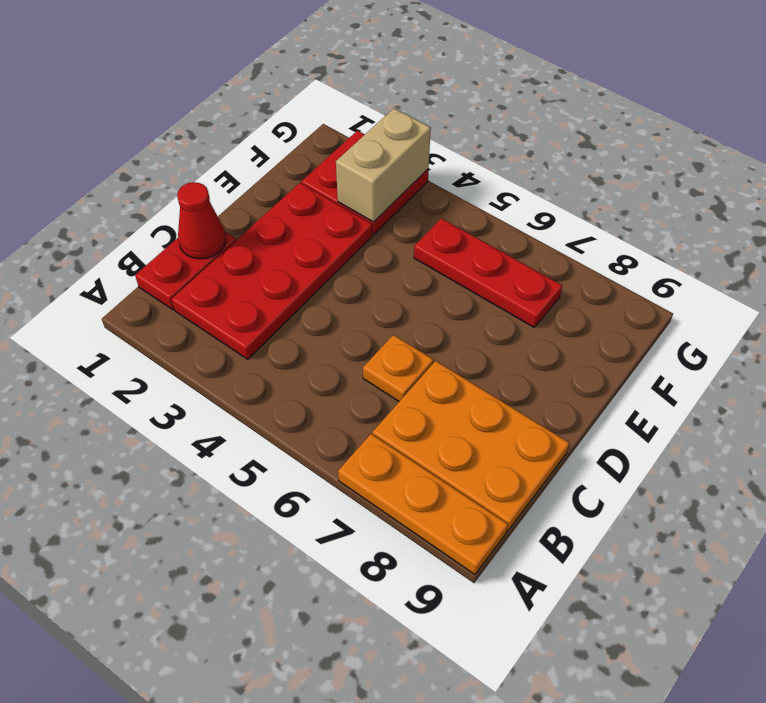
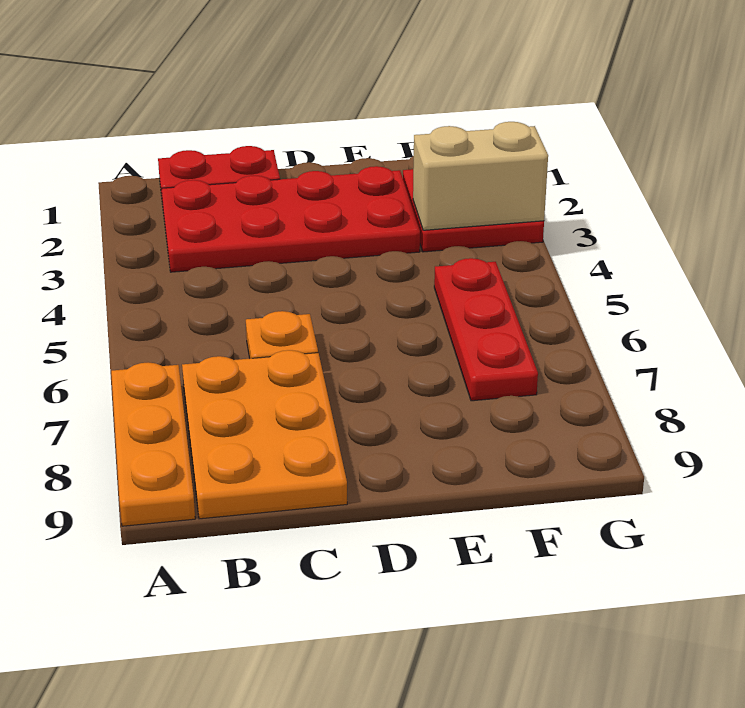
red 1x1 cone [177,182,226,259] -> none

